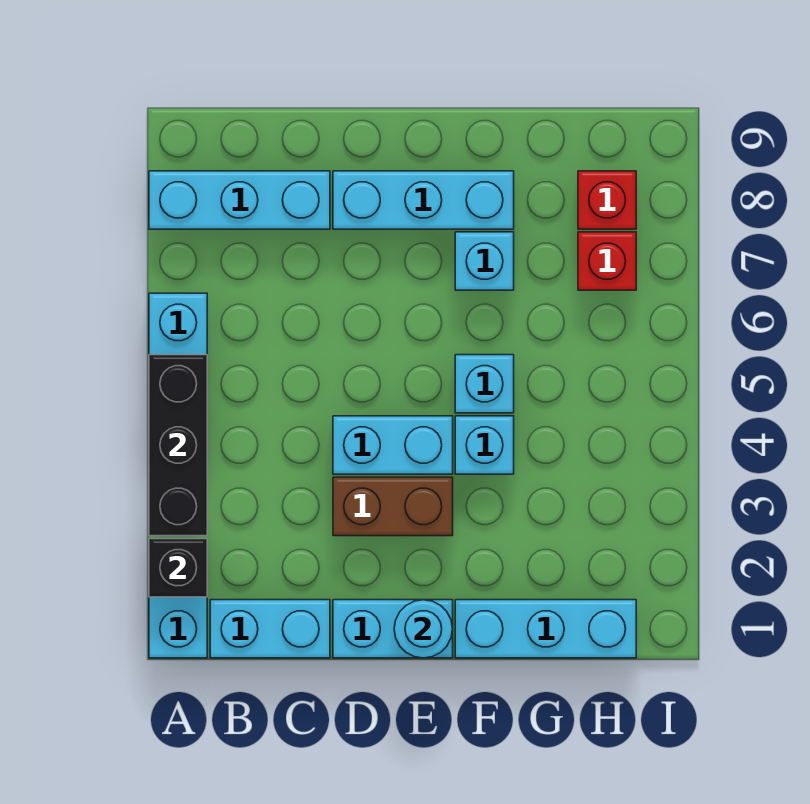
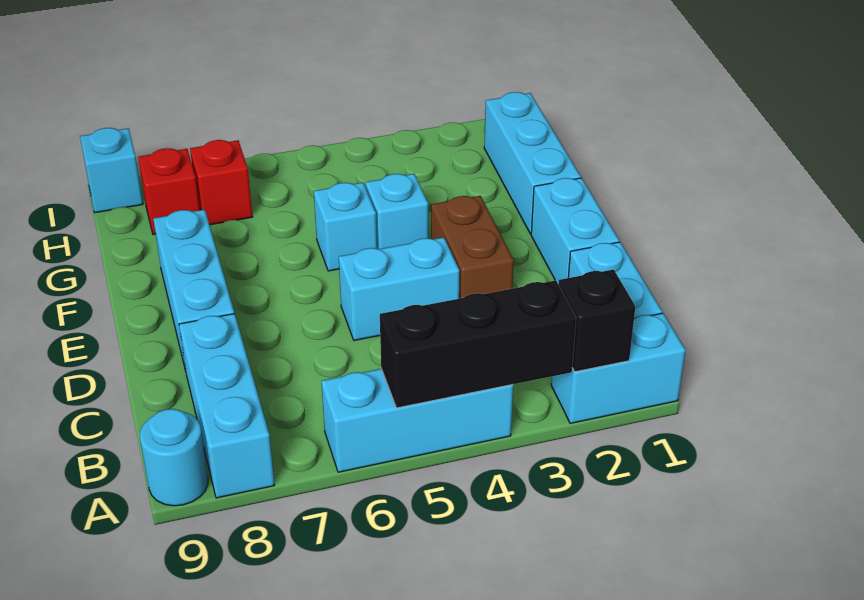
cyan 1x2 brick [333,416,453,474] -> cyan 1x2 brick turned to [339,237,459,340]
cyan 1x1 round brick [394,600,453,658] -> cyan 1x1 round brick moved to [140,409,208,506]
cyan 1x1 brick [455,232,514,290] -> cyan 1x1 brick moved to [80,128,143,213]

